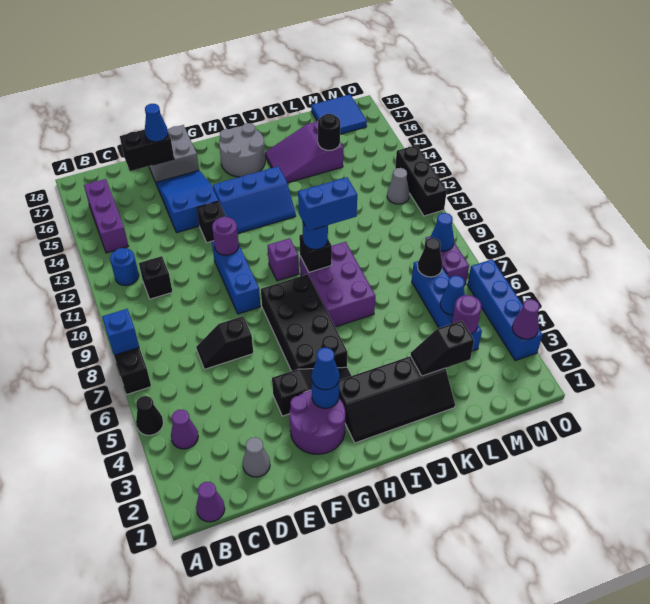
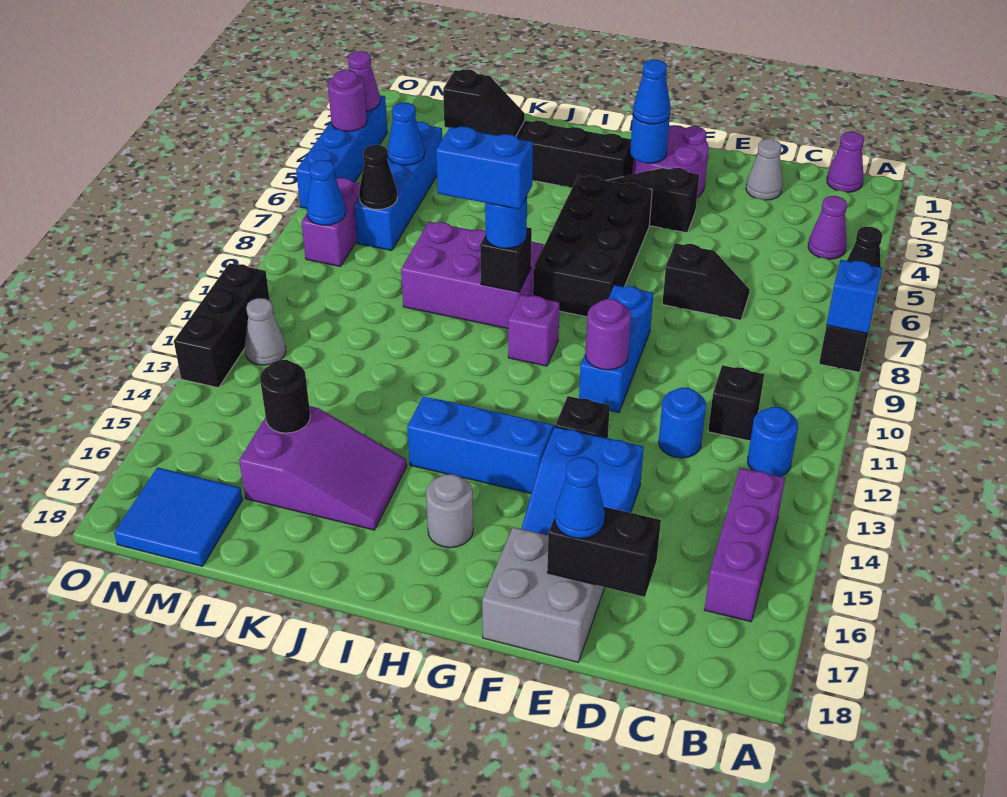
none -> blue 1x1 round brick [658,388,706,458]
grey 2x2 round brick [219,123,265,177] -> grey 1x1 round brick [426,474,473,548]
purple 2x3 brick [300,242,375,327] -> purple 2x3 brick turned to [401,222,543,329]
purple 1x1 round brick [452,295,481,334] -> purple 1x1 round brick moved to [328,70,367,131]

